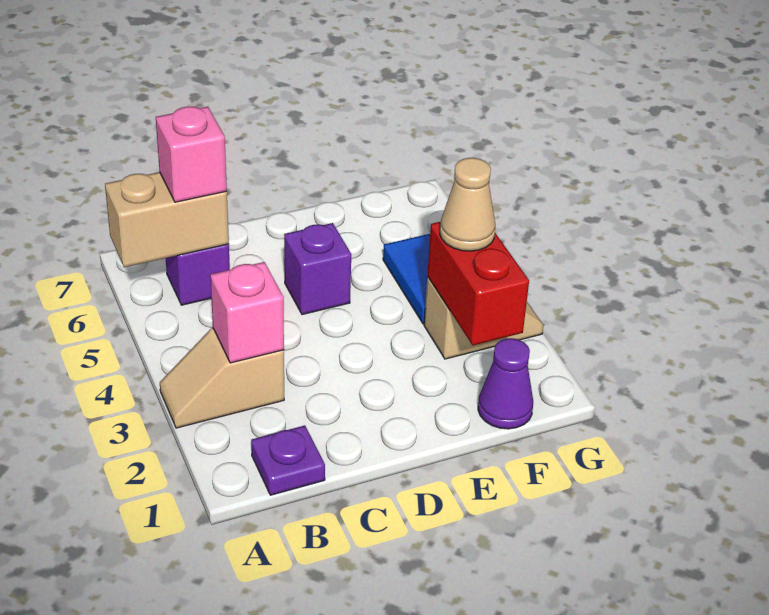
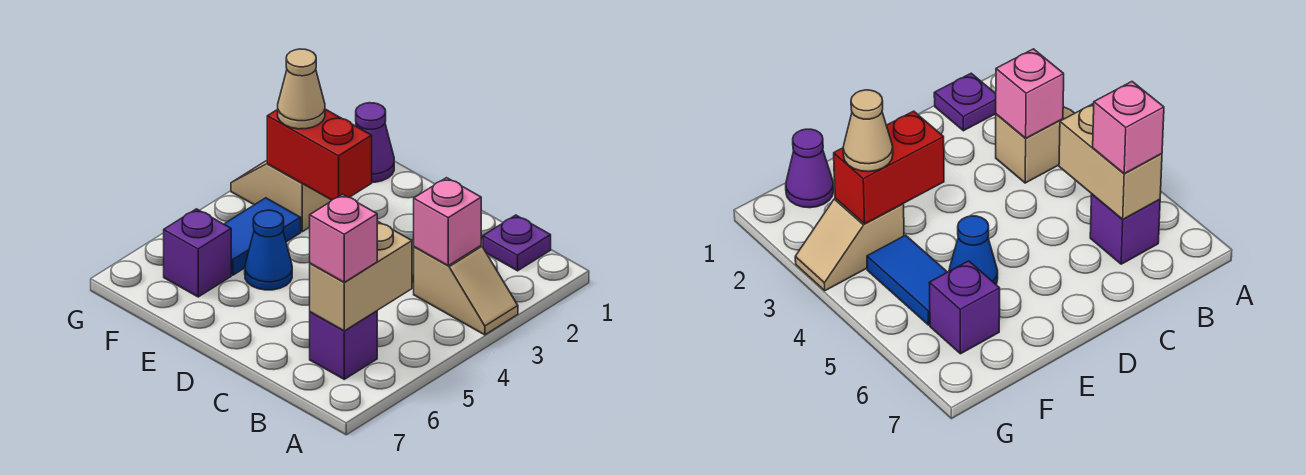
tan 1x2 brick [105,172,229,267] -> tan 1x2 brick turned to [310,221,412,331]
purple 1x1 brick [284,223,351,315] -> purple 1x1 brick moved to [164,209,231,297]
none -> blue 1x1 cone [245,210,292,290]
red 1x2 brick [427,222,529,346] -> red 1x2 brick turned to [267,109,372,200]

